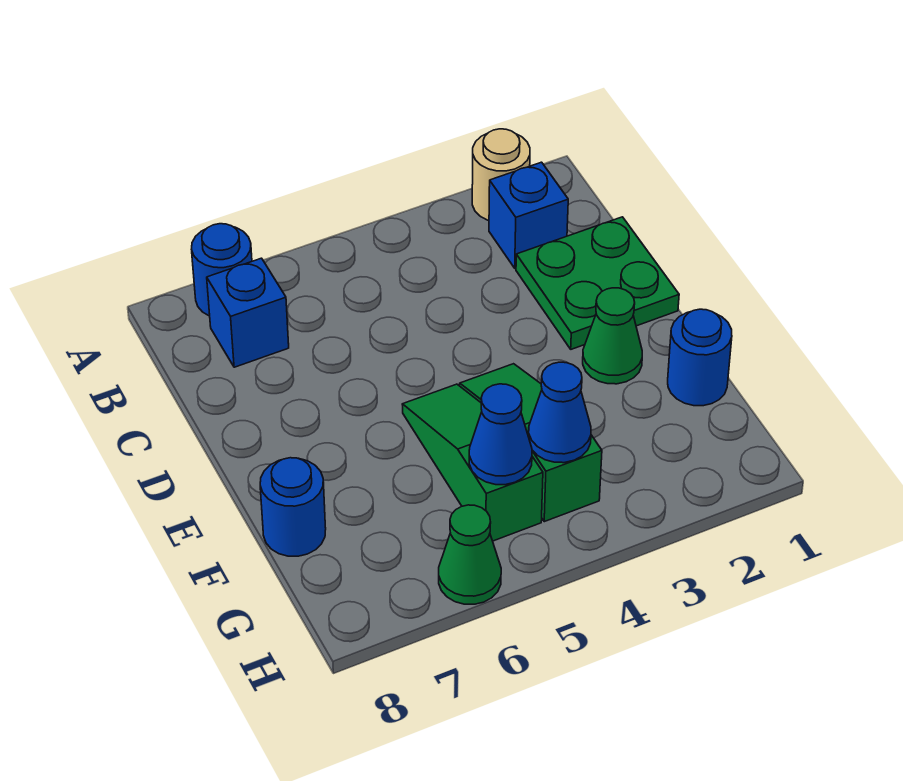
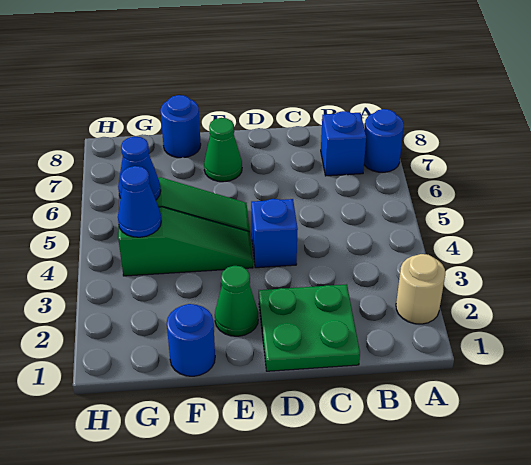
blue 1x1 brick [489,162,568,268] -> blue 1x1 brick moved to [251,199,298,268]
green 1x1 cone [439,505,501,604] -> green 1x1 cone moved to [204,118,242,182]

